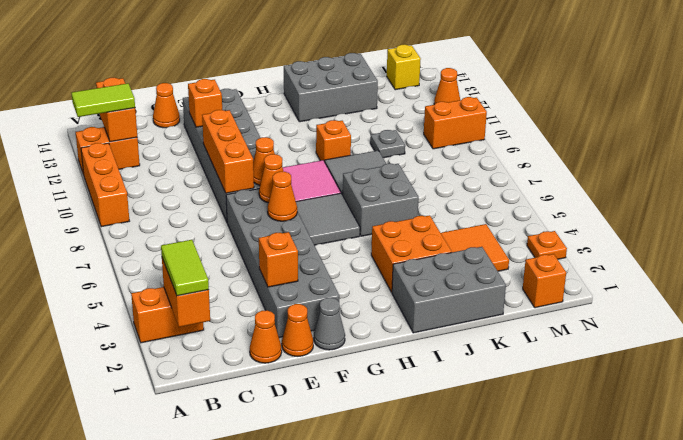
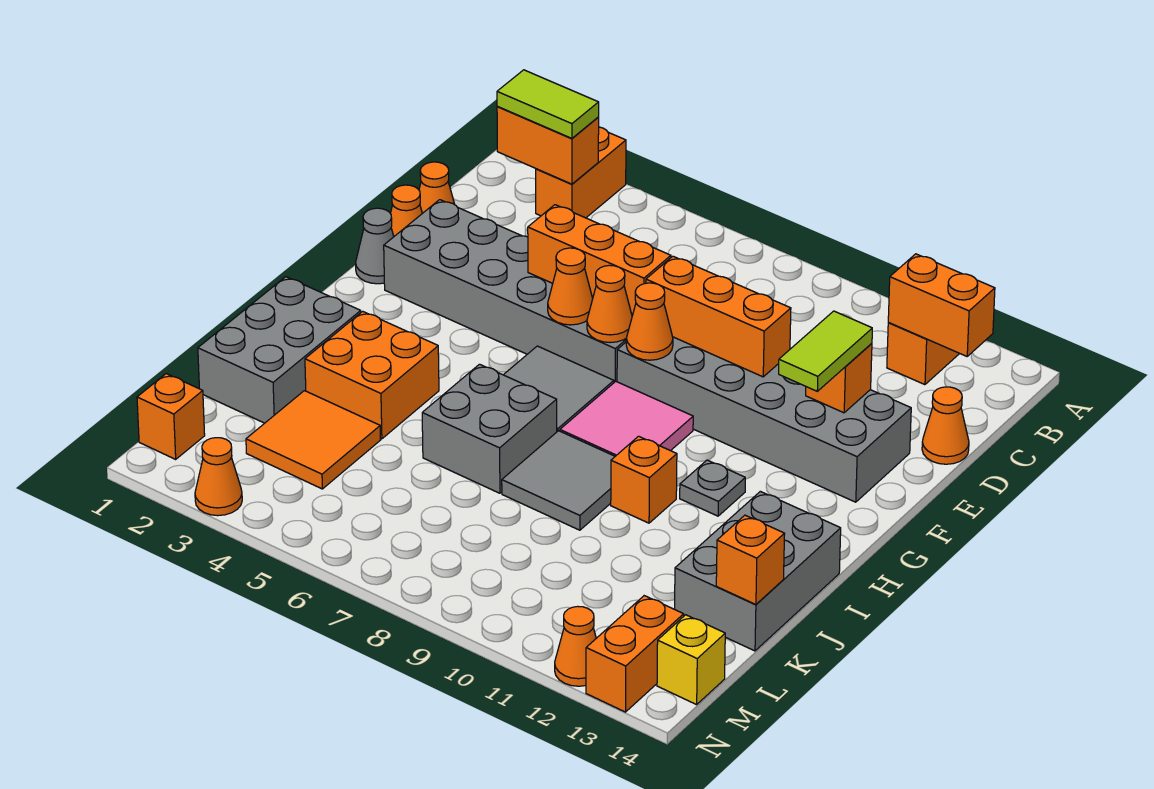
orange 1x3 brick [81,143,129,227] -> orange 1x3 brick moved to [528,205,671,316]
lime 1x2 tile [72,83,135,117] -> lime 1x2 tile moved to [779,311,872,391]
orange 1x1 brick [259,232,298,287] -> orange 1x1 brick moved to [716,515,785,604]
grey 1x1 plate [370,130,405,158] -> grey 1x1 plate moved to [680,460,745,516]
orange 1x2 brick [424,97,487,149] -> orange 1x2 brick moved to [586,596,684,712]
orange 1x1 plate [527,231,567,259] -> orange 1x1 cone [195,438,242,516]

